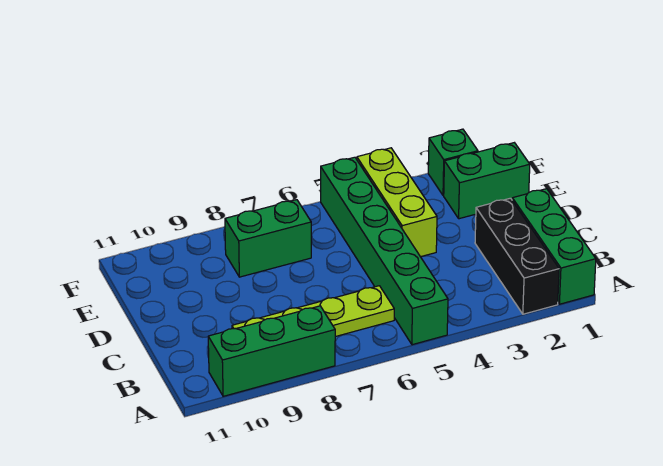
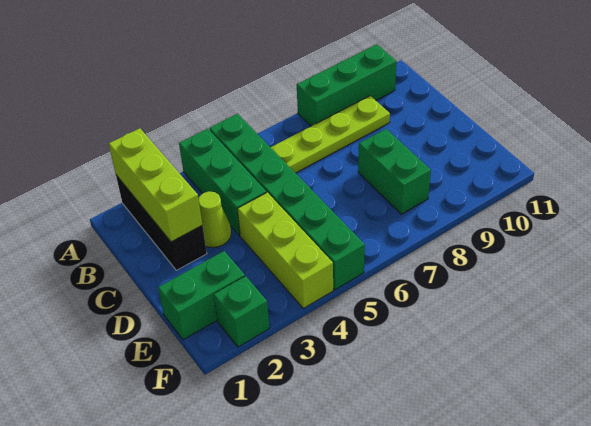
green 1x3 brick [512,189,596,304] -> green 1x3 brick moved to [179,129,266,236]
none -> lime 1x3 brick [109,128,202,242]
none -> lime 1x1 cone [199,192,231,248]
green 1x2 brick [225,200,311,277] -> green 1x2 brick turned to [358,129,431,214]

